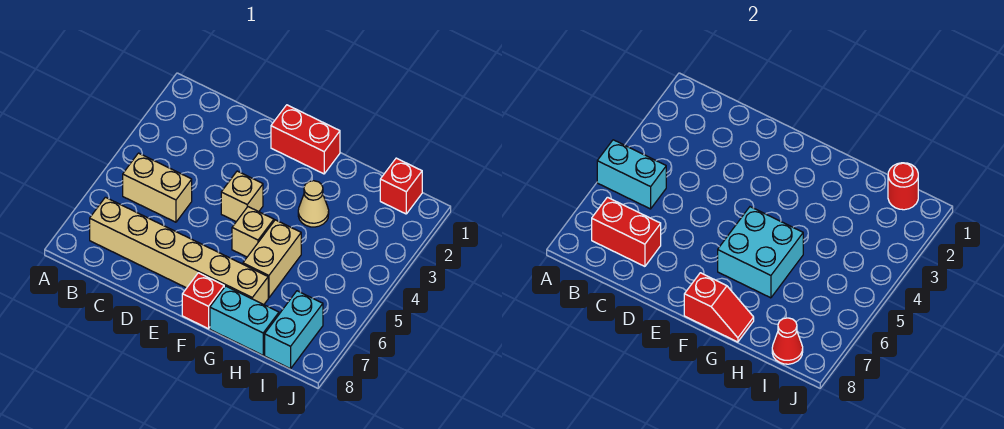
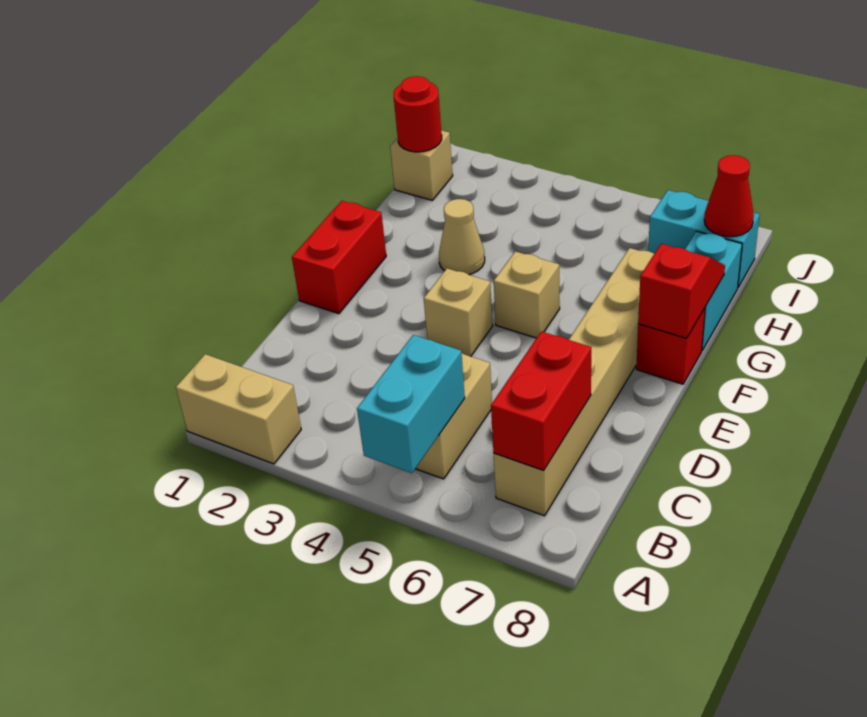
cyan 2x2 brick [718,207,803,298] -> none
tan 1x2 brick [243,220,301,298] -> tan 1x2 brick moved to [176,354,301,464]
red 1x1 brick [380,158,422,214] -> tan 1x1 brick [390,130,453,200]

